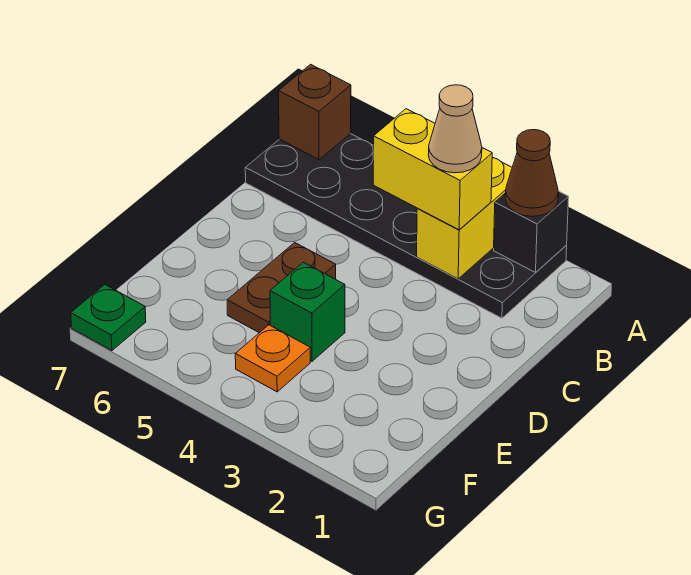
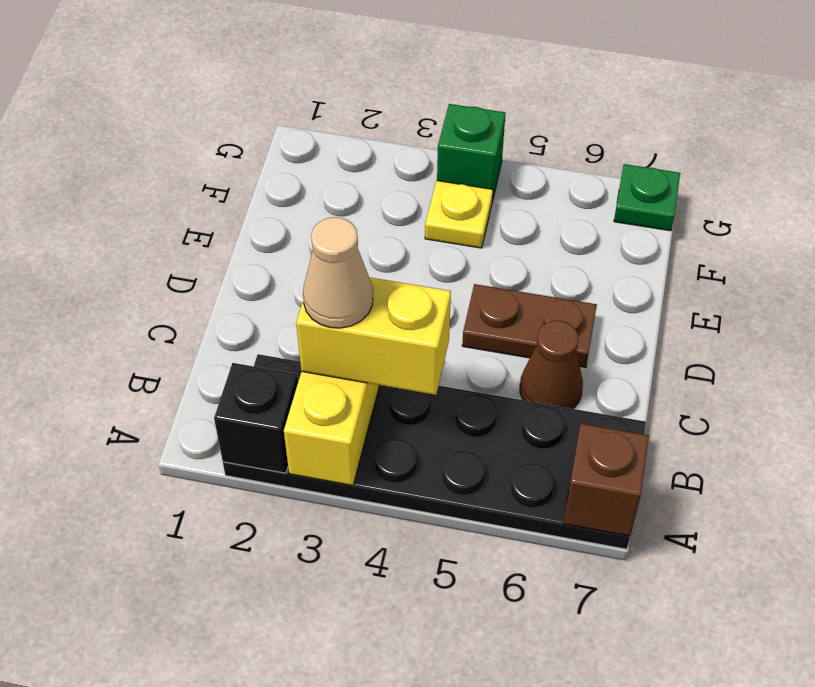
brown 1x1 cone [505,130,558,216] -> brown 1x1 cone moved to [520,321,583,409]
brown 1x2 plate [227,242,336,333] -> brown 1x2 plate turned to [462,284,597,367]
green 1x1 brick [270,262,345,361] -> green 1x1 brick moved to [437,104,506,202]
orange 1x1 plate [235,325,310,392] -> yellow 1x1 plate [425,181,493,248]

